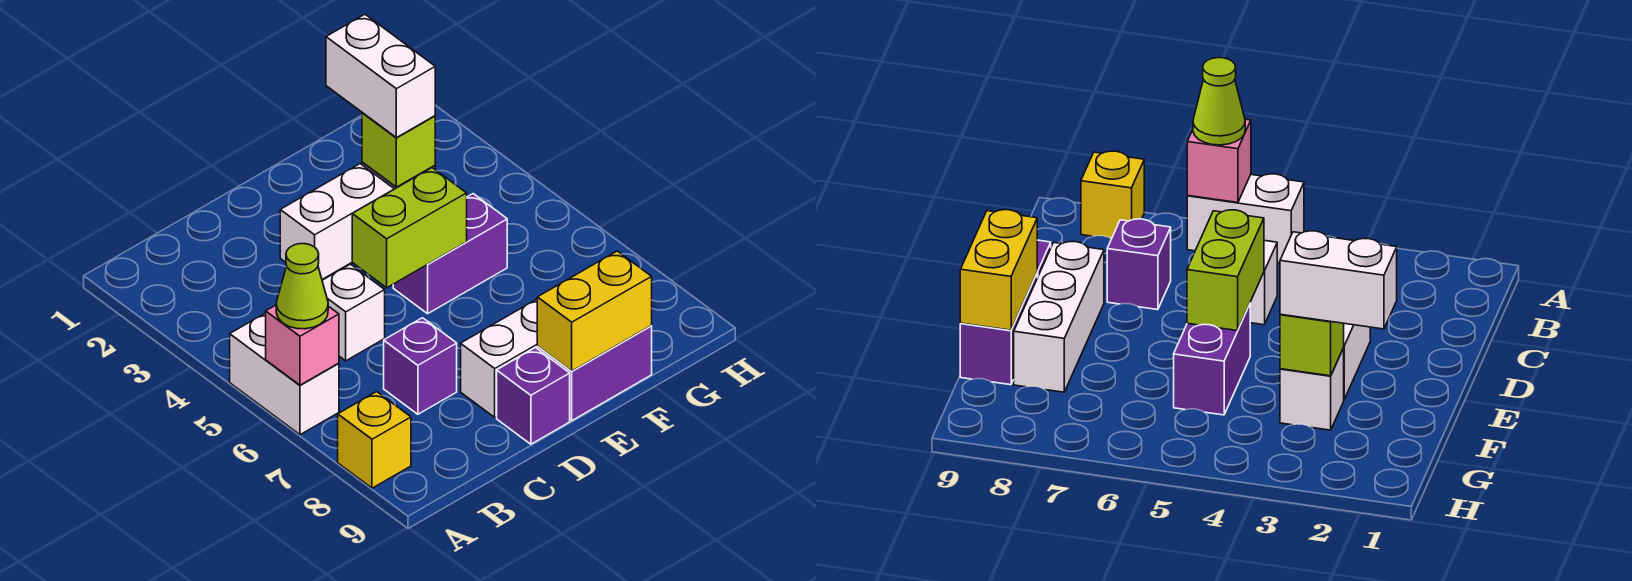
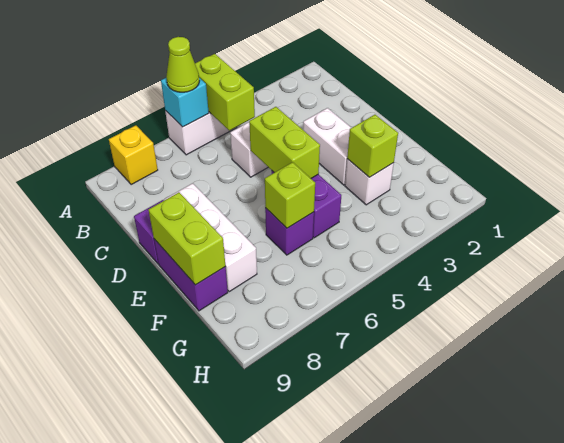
none -> lime 1x2 brick [195,54,255,131]
pink 1x1 brick [266,305,339,385] -> cyan 1x1 brick [161,78,209,127]
purple 1x1 brick [384,318,457,414] -> purple 1x1 brick moved to [265,208,314,255]
yellow 1x2 brick [537,251,652,371] -> lime 1x2 brick [148,192,225,285]
white 1x2 brick [326,14,435,138] -> none
none -> lime 1x1 brick [265,162,315,228]

